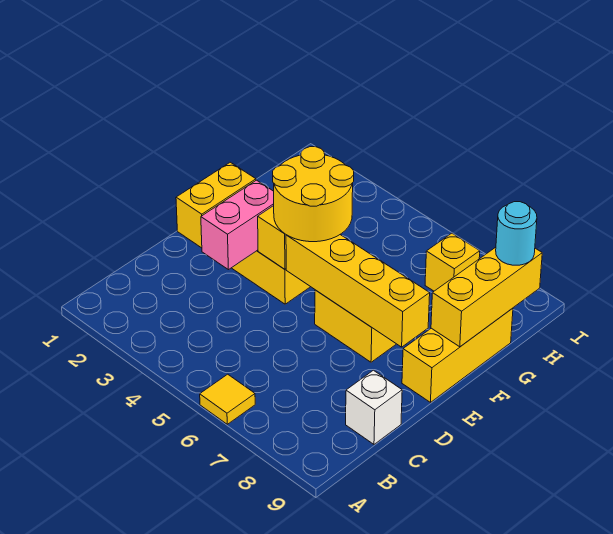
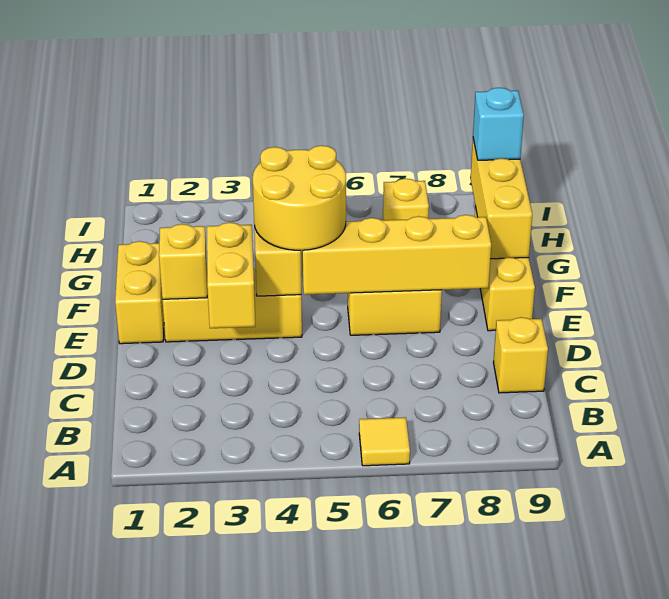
white 1x1 brick [346,370,402,444] -> yellow 1x1 brick [493,317,548,393]
pink 1x2 brick [201,180,274,270] -> yellow 1x2 brick [207,223,255,328]
none -> yellow 1x1 brick [159,224,207,299]
cyan 1x1 round brick [496,202,537,265] -> cyan 1x1 brick [473,88,524,160]

